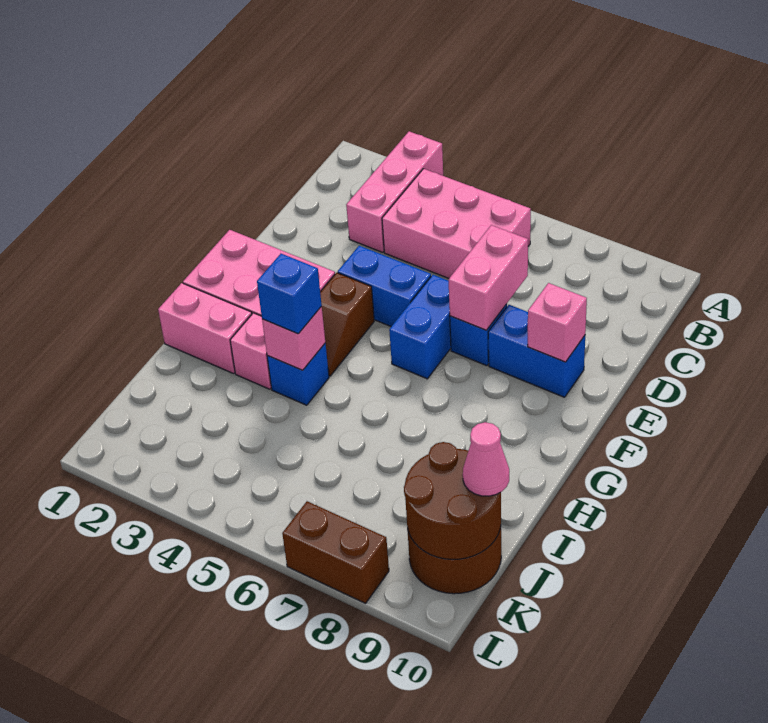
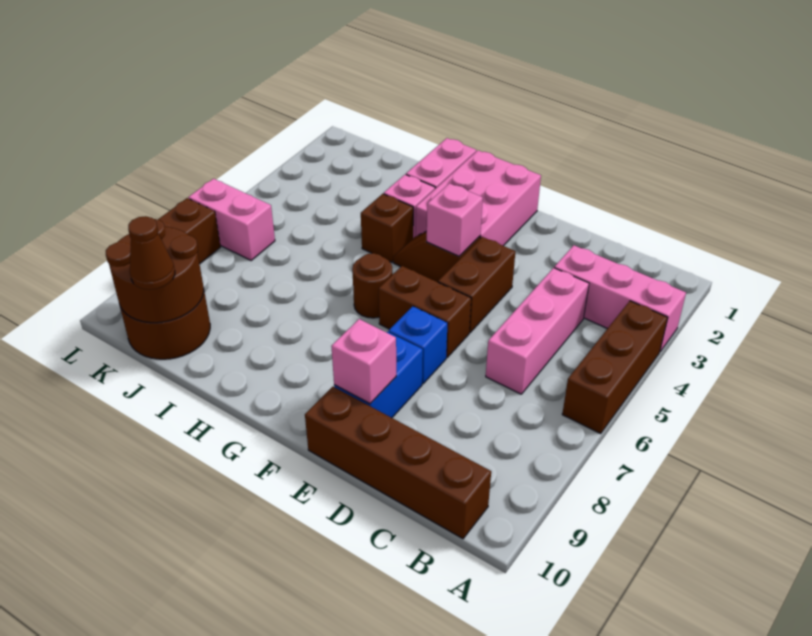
none -> brown 1x3 brick [562,301,668,433]
pink 2x3 brick [382,169,531,278] -> pink 1x3 brick [486,268,589,394]
none -> brown 1x4 brick [305,387,491,539]
pink 1x2 brick [449,225,528,330] -> pink 1x2 brick moved to [188,179,275,261]
blue 1x2 brick [338,246,431,326] -> brown 1x2 brick [438,237,515,333]
blue 1x2 brick [389,275,451,379] -> brown 1x2 brick [379,266,471,357]
none -> brown 1x1 round brick [352,253,393,318]
blue 1x1 brick [267,343,329,405] -> brown 1x1 brick [361,194,413,262]
pink 1x1 brick [262,307,325,370] -> pink 1x1 brick moved to [427,183,483,256]
blue 1x1 brick [257,254,322,334] -> none
pink 1x1 cone [463,422,509,496] -> brown 1x1 cone [128,216,175,290]

